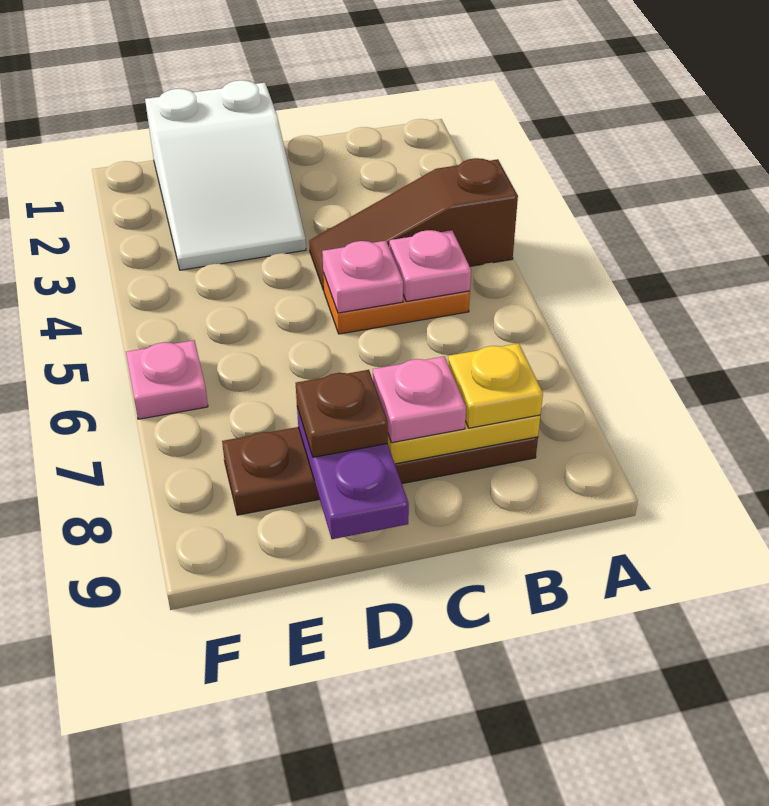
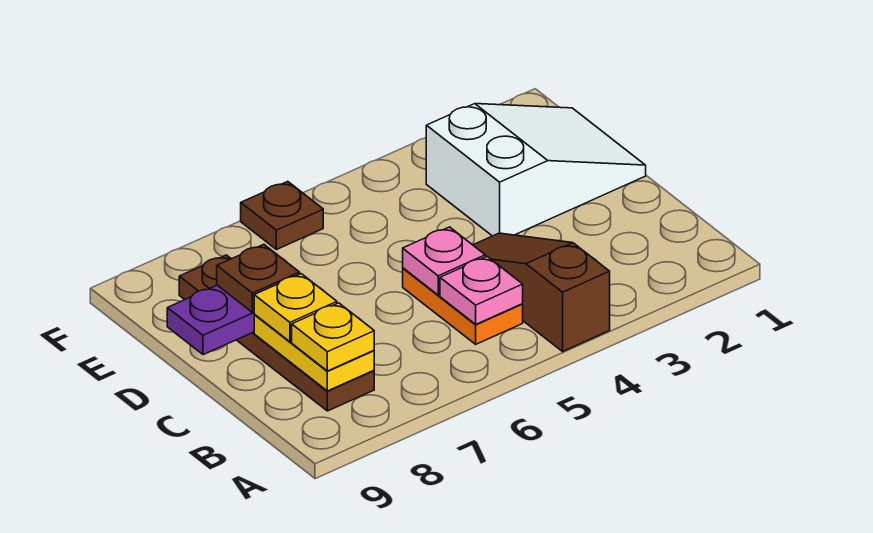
pink 1x1 plate [373,356,466,443] -> yellow 1x1 plate [254,274,337,342]
white 2x3 slope [145,80,306,270] -> white 2x3 slope turned to [426,104,646,236]
pink 1x1 plate [126,340,208,419] -> brown 1x1 plate [241,181,323,250]

